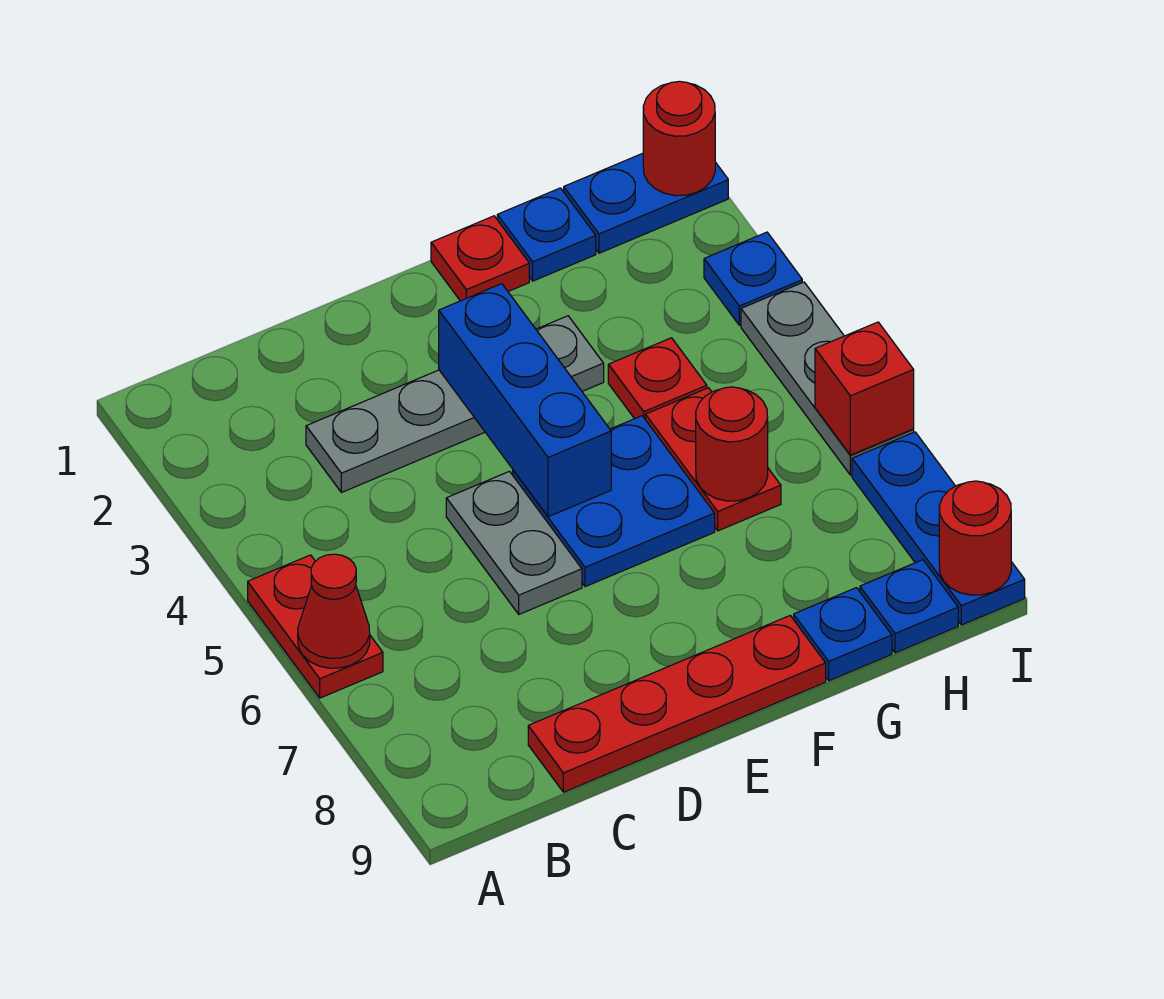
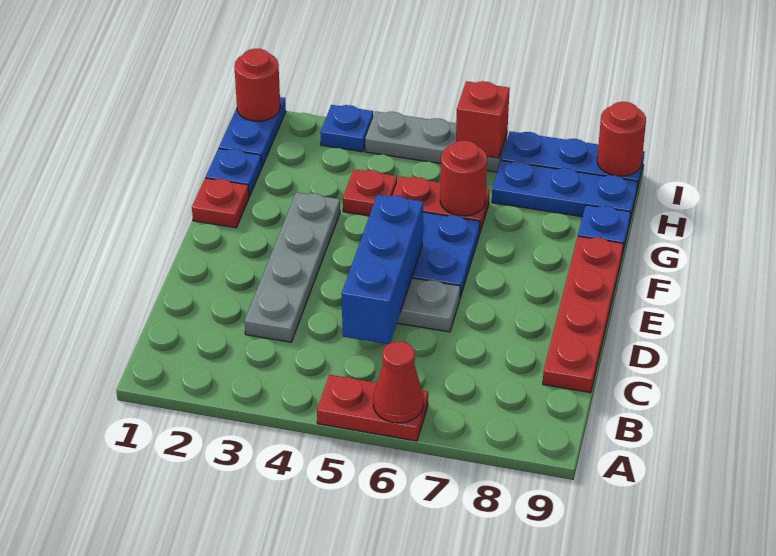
blue 1x3 brick [439,284,611,517] -> blue 1x3 brick turned to [342,194,423,344]
blue 1x1 plate [860,560,958,653] -> blue 1x3 plate [492,160,638,220]

